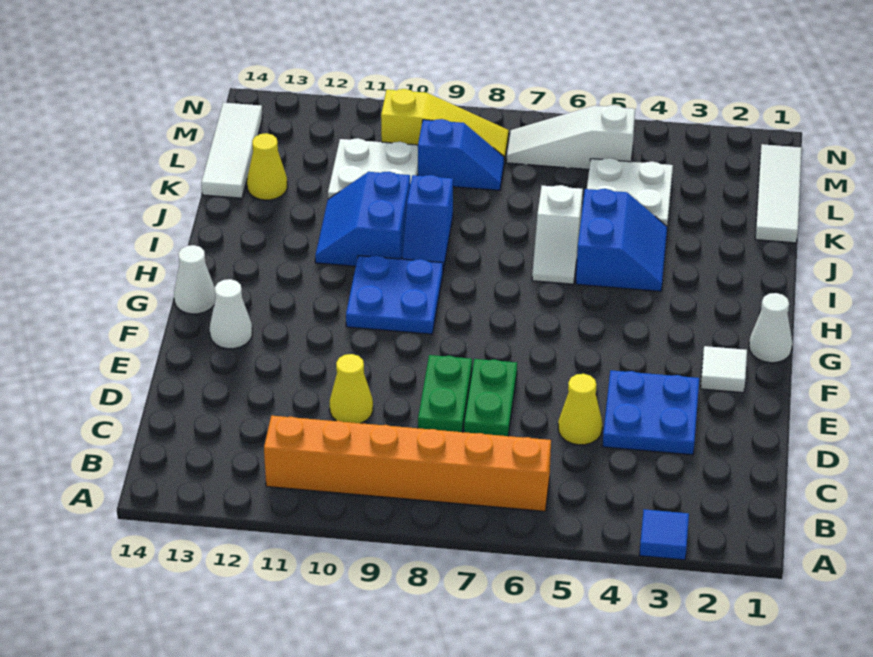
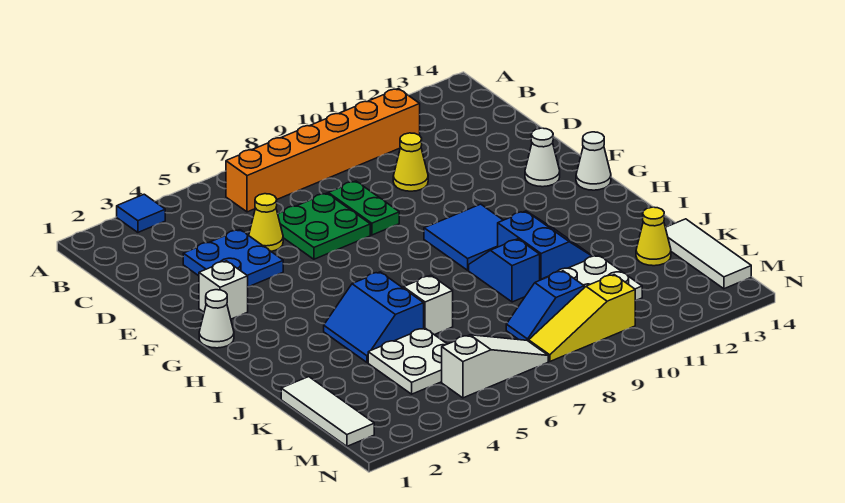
green 1x2 plate [464,359,517,436] -> green 2x2 plate [278,193,370,259]
white 1x1 tile [701,346,747,393] -> white 1x1 brick [199,261,248,319]
blue 2x2 plate [346,256,443,334] -> blue 2x2 tile [424,204,503,270]

